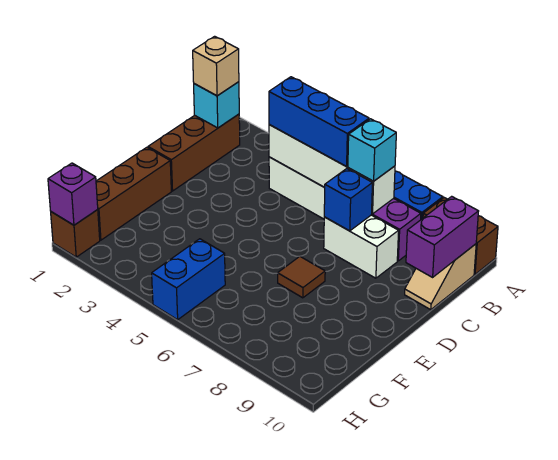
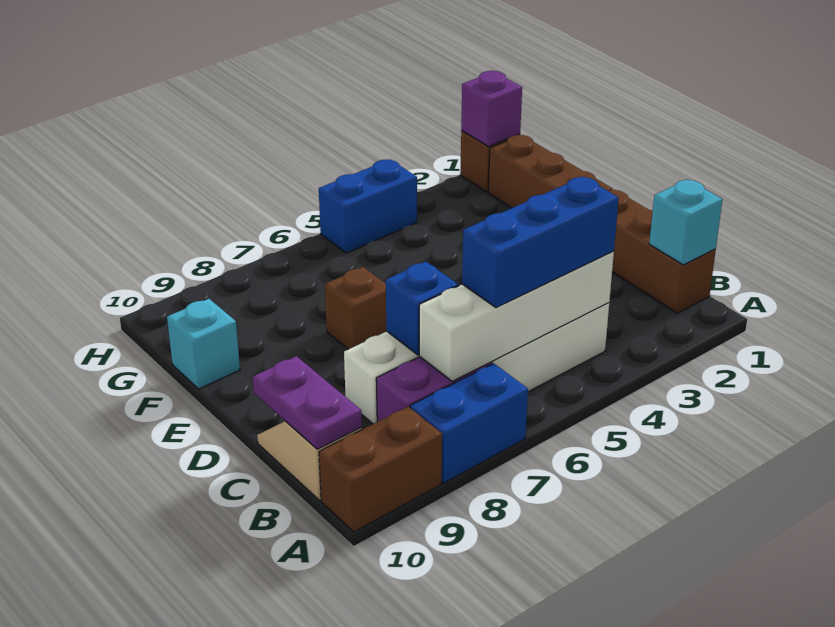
tan 1x1 brick [193,36,239,96] -> none
cyan 1x1 brick [348,119,396,181] -> cyan 1x1 brick moved to [167,299,240,389]
purple 1x2 brick [406,196,479,277] -> purple 1x2 plate [253,356,362,449]
brown 1x1 tile [278,256,325,298] -> brown 1x1 brick [325,267,387,349]
blue 1x2 brick [152,239,225,320] -> blue 1x2 brick turned to [319,159,417,253]

